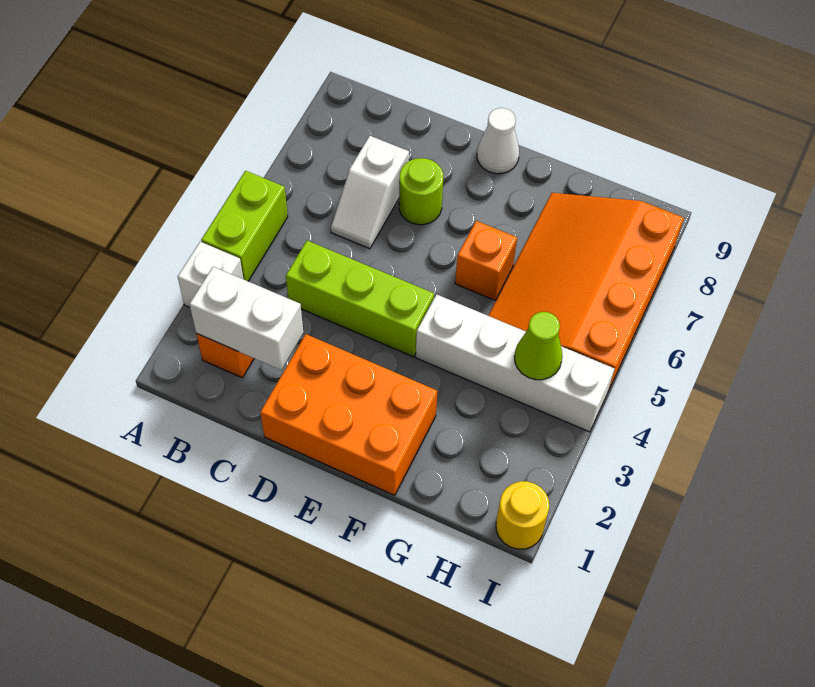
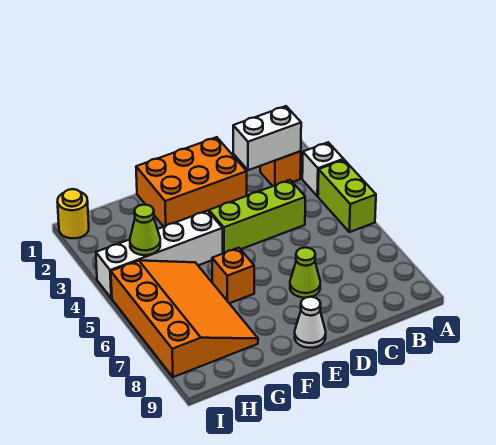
white 1x2 slope [331,136,409,249] -> none
lime 1x1 round brick [399,158,443,225] -> lime 1x1 cone [290,247,320,298]

